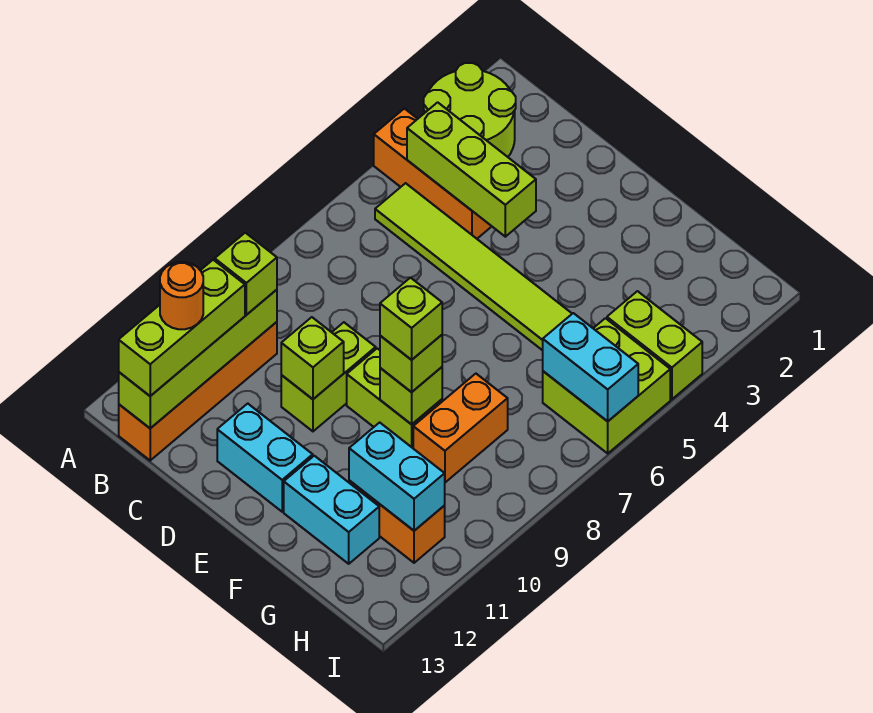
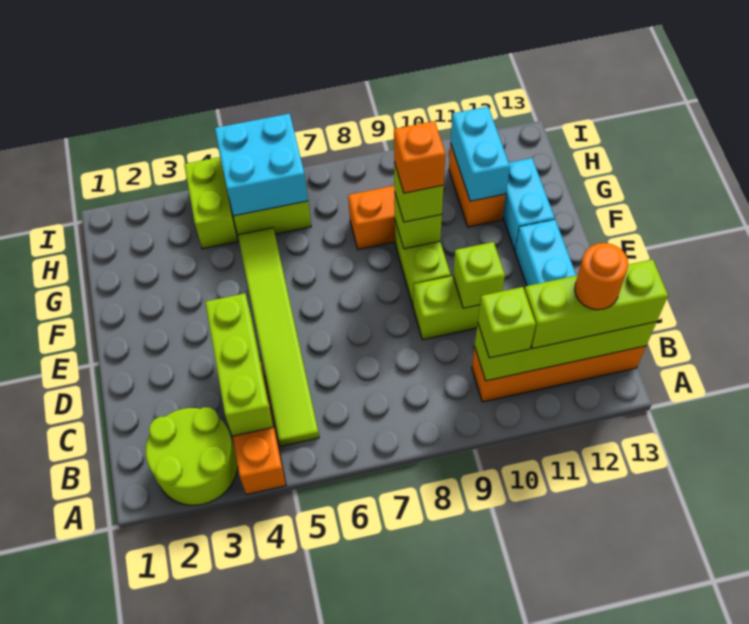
lime 1x1 brick [380,278,442,360] -> orange 1x1 brick [394,121,446,193]
cyan 1x2 brick [543,313,638,421] -> cyan 2x2 brick [215,114,308,216]

